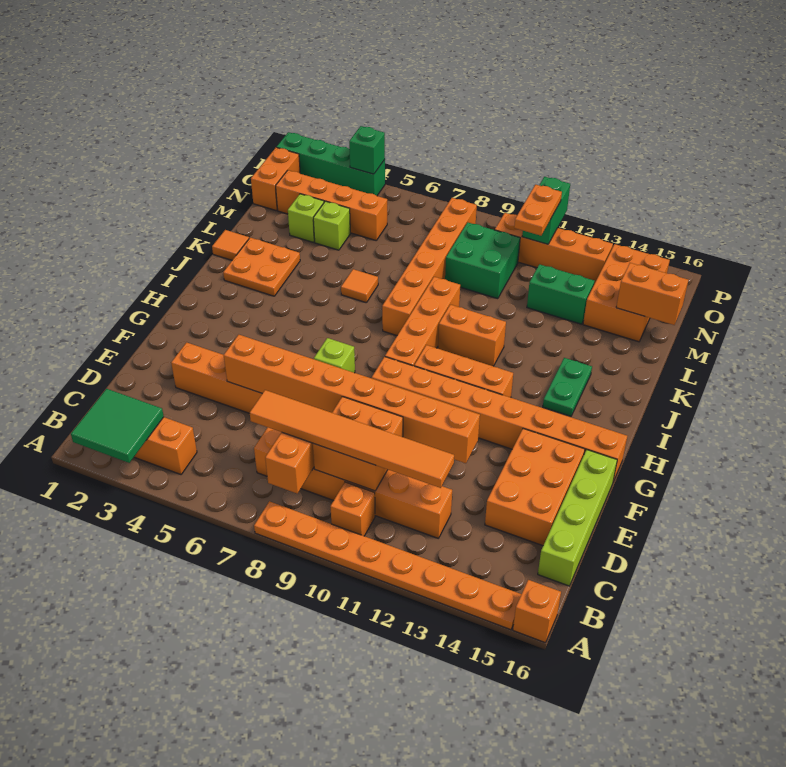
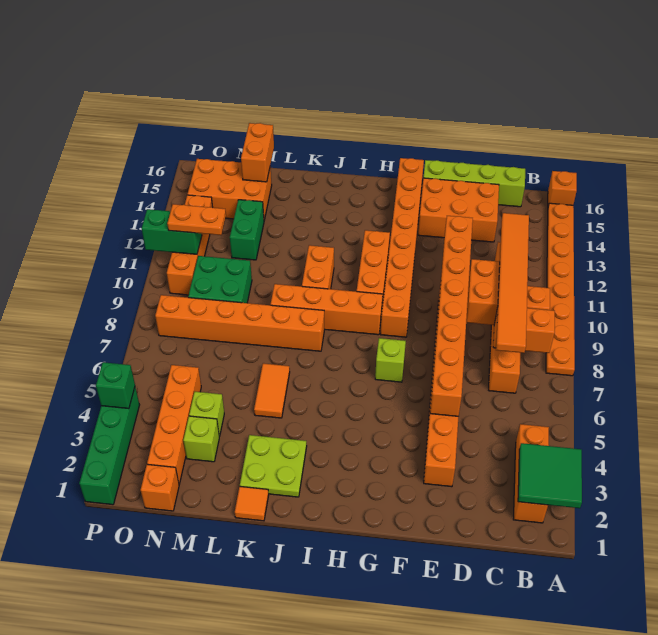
green 1x2 plate [543,358,592,416] -> none
orange 2x2 plate [223,238,300,296] -> lime 2x2 plate [240,435,307,497]
orange 1x1 tile [341,269,378,303] -> orange 1x2 tile [254,363,290,418]
orange 1x2 brick [251,147,300,210] -> orange 1x1 brick [140,464,179,511]

